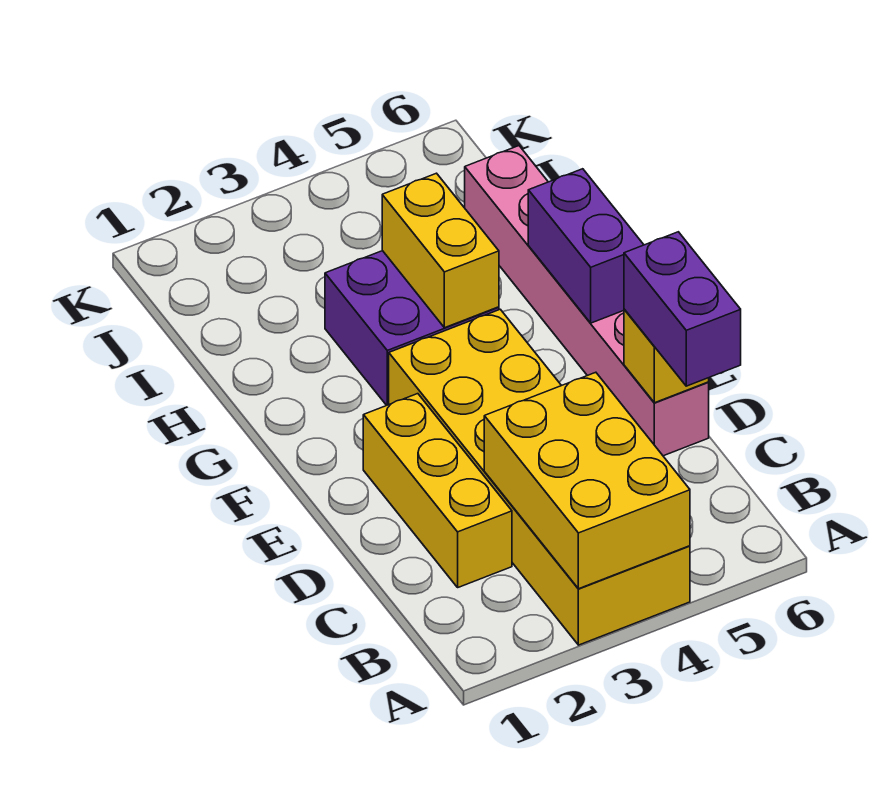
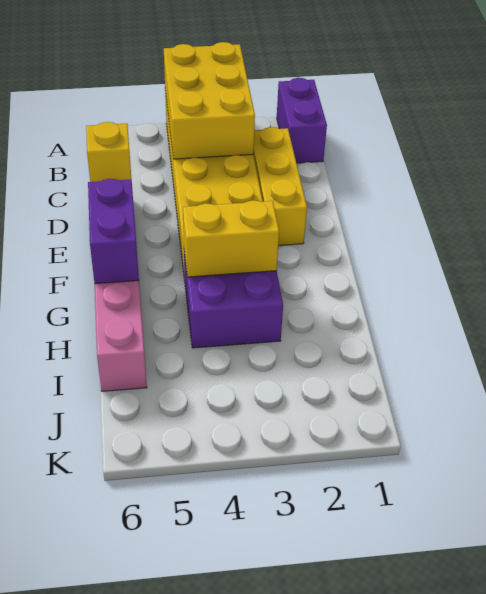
purple 1x2 brick [624,232,741,386] -> purple 1x2 brick moved to [277,78,327,163]
yellow 1x2 brick [382,173,499,328] -> yellow 1x2 brick turned to [183,200,279,277]

